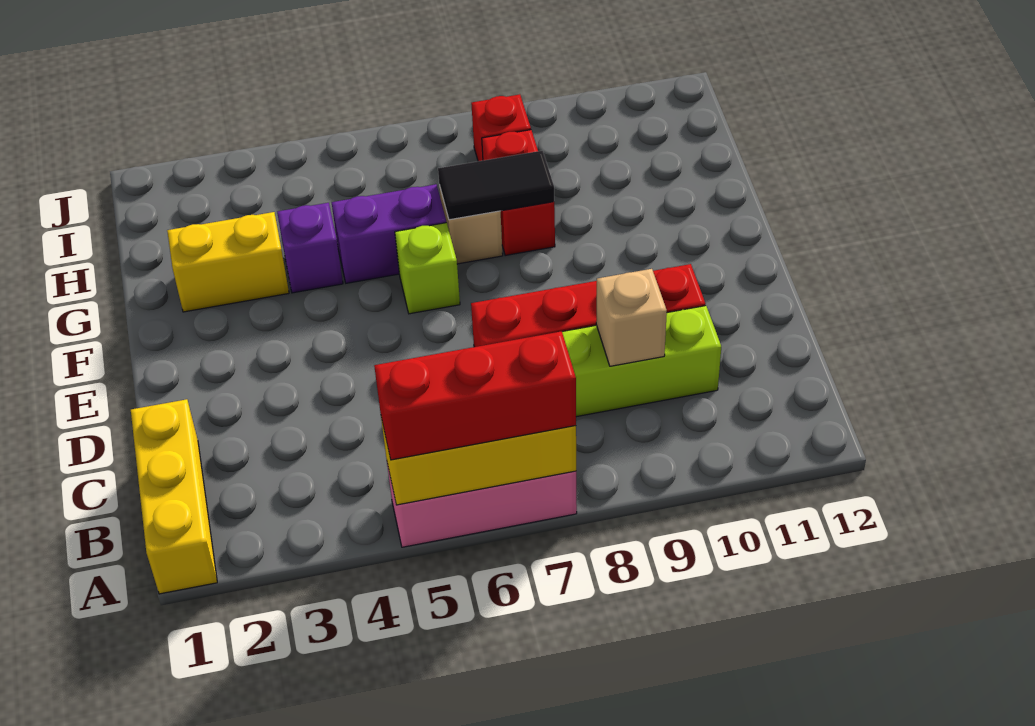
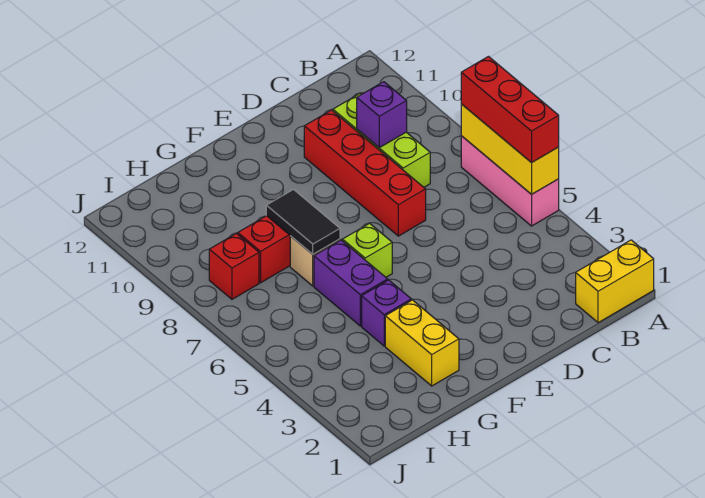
yellow 1x3 brick [131,399,217,594] -> yellow 1x2 brick [576,240,654,323]
tan 1x1 brick [596,269,667,366] -> purple 1x1 brick [357,82,407,148]

